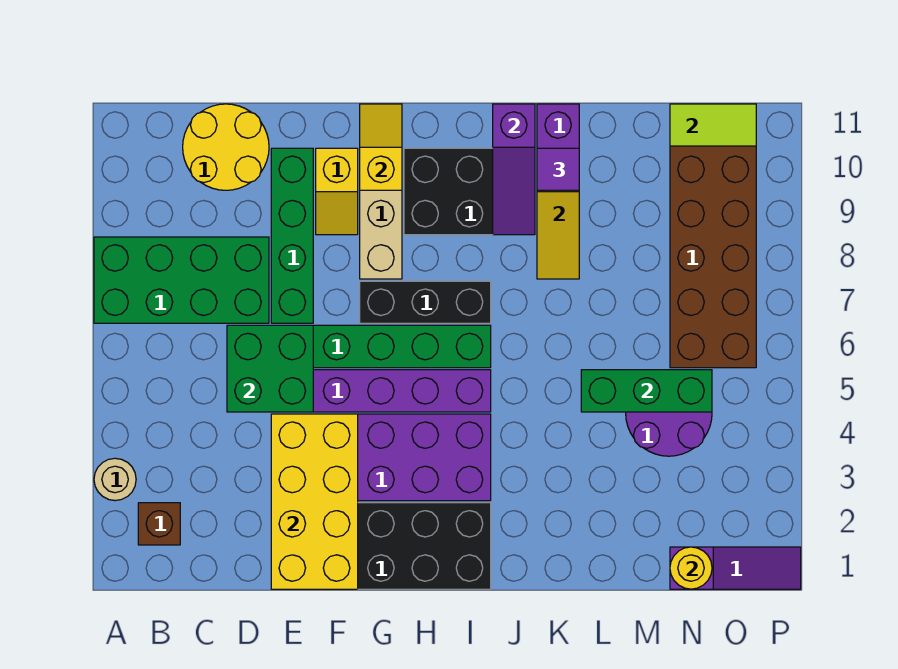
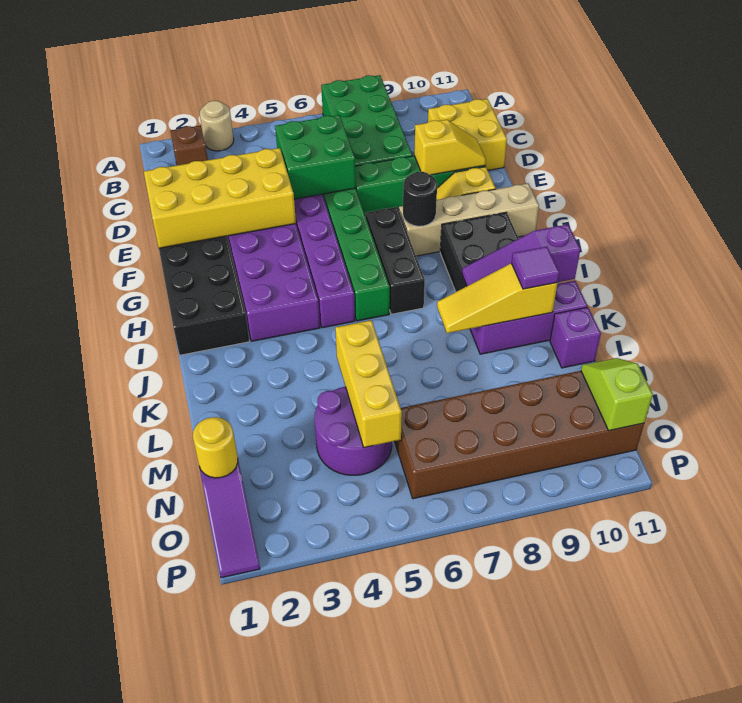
yellow 2x2 round brick [183,104,269,190] -> yellow 2x2 brick [428,99,507,170]
none -> black 1x1 round brick [403,172,437,226]
yellow 1x2 slope [360,104,402,190] -> yellow 1x2 slope moved to [414,120,486,175]
green 1x3 brick [581,370,712,412] -> yellow 1x3 brick [335,320,402,448]
none -> purple 1x1 brick [550,307,601,368]
lime 1x2 tile [670,104,756,146] -> lime 1x2 slope [581,358,653,431]

